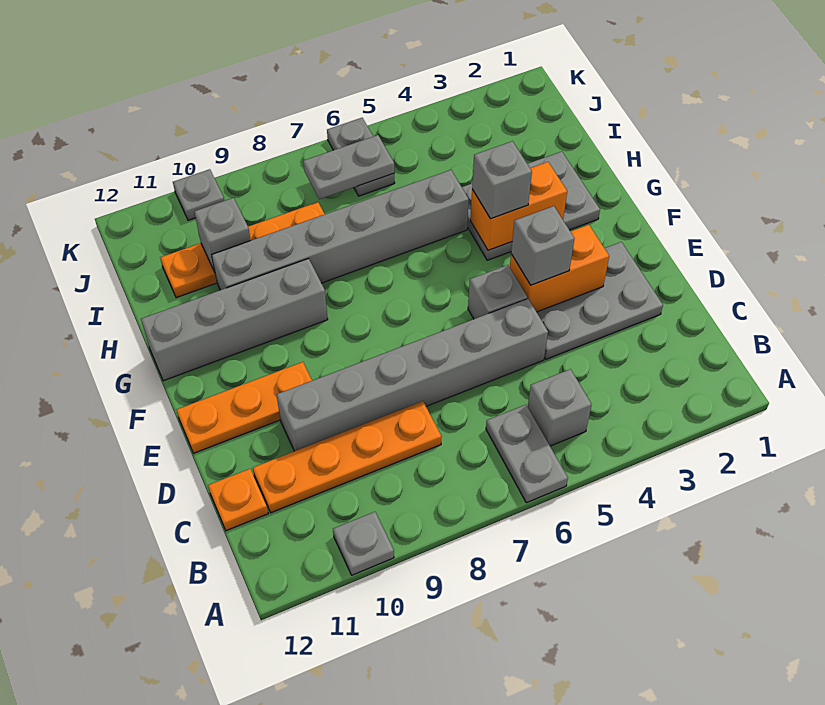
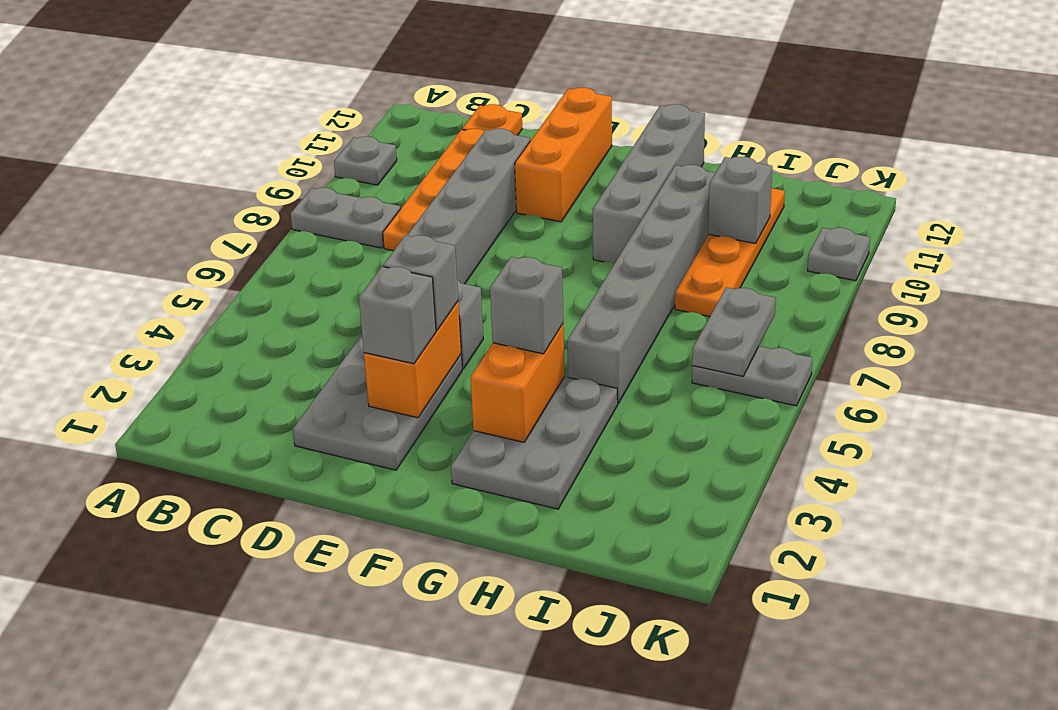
grey 1x2 plate [486,405,568,503] -> grey 1x2 plate moved to [290,188,401,248]
grey 1x1 brick [528,369,592,446] -> grey 1x1 brick moved to [359,267,436,364]
orange 1x3 plate [177,362,312,453] -> orange 1x3 brick [515,88,612,222]

